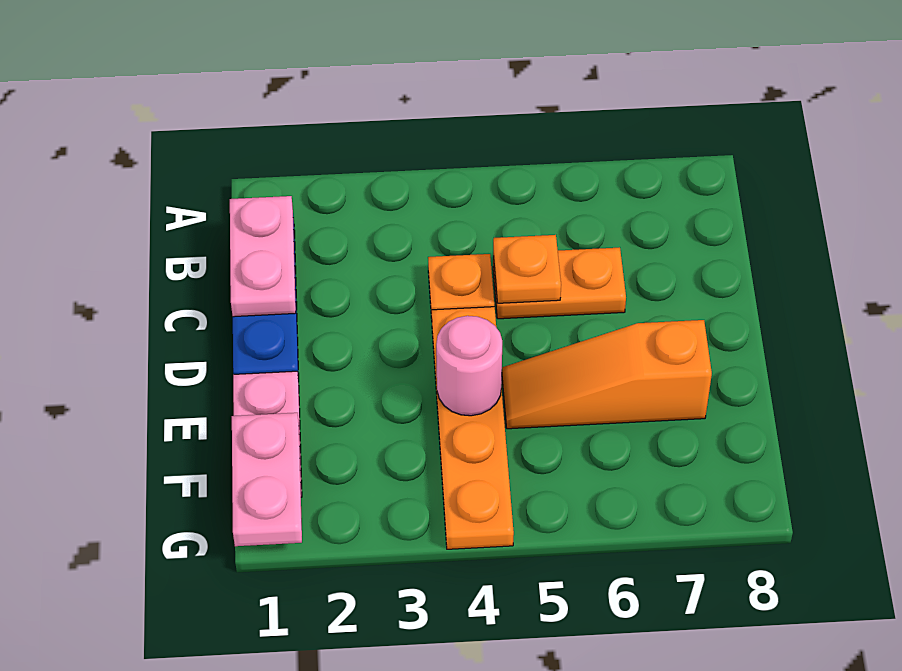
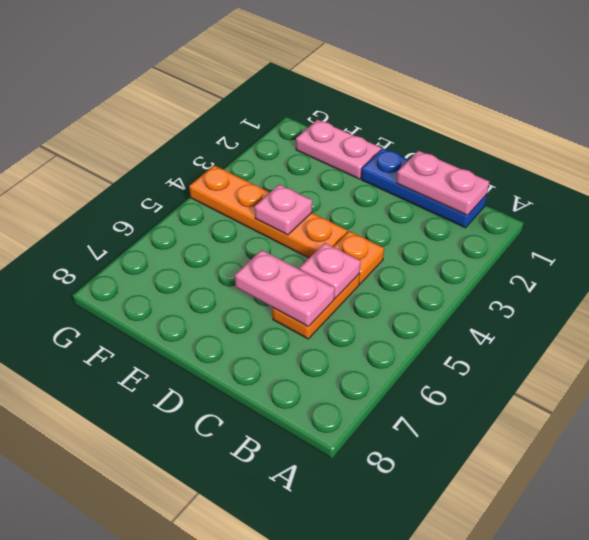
orange 1x1 plate [493,235,561,303] -> pink 1x1 plate [300,243,361,298]
pink 1x1 round brick [436,316,502,416] -> pink 1x1 plate [255,184,312,235]
orange 1x3 slope [502,320,712,429] -> none
pink 1x2 plate [232,413,302,546] -> pink 1x2 plate moved to [235,250,335,327]

